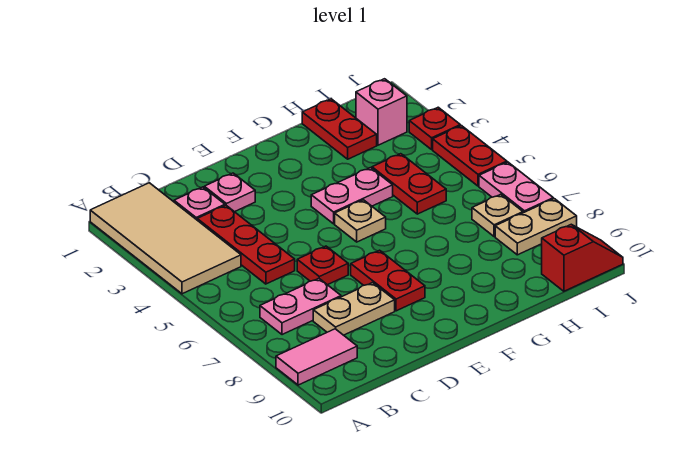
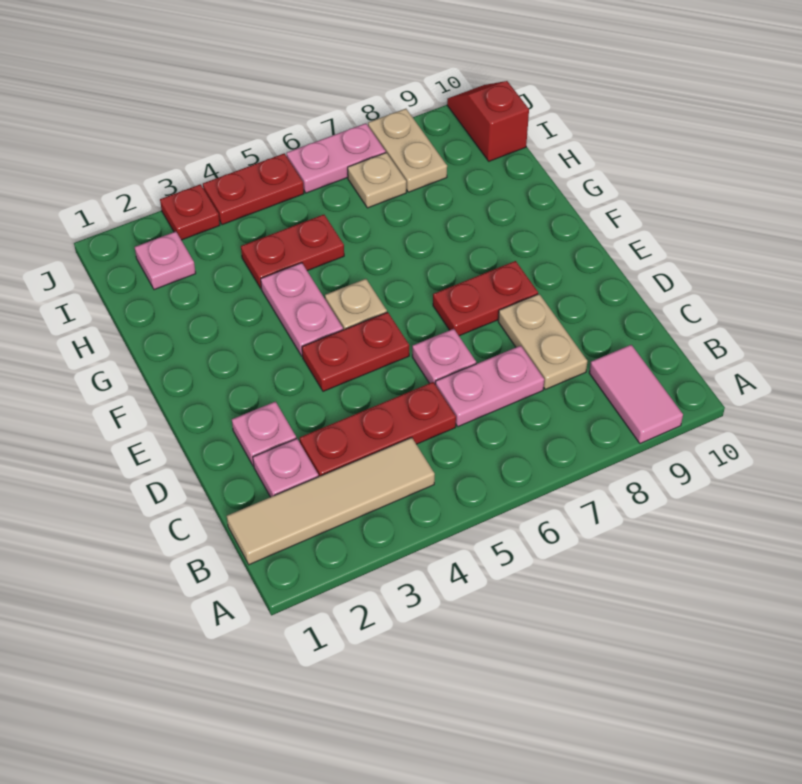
tan 2x4 tile [90,183,241,294] -> tan 1x4 tile [227,438,435,565]
pink 1x2 plate [260,278,341,335] -> pink 1x2 plate turned to [435,346,544,427]
red 1x1 plate [297,246,348,285] -> pink 1x1 plate [412,329,476,383]
red 1x2 plate [302,99,377,159] -> red 1x2 plate moved to [302,312,409,391]
pink 1x1 brick [356,79,407,145] -> pink 1x1 plate [135,232,196,290]

